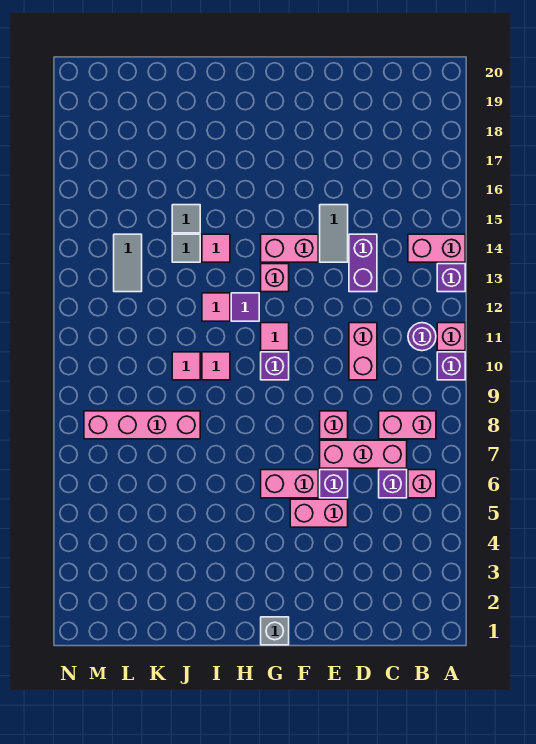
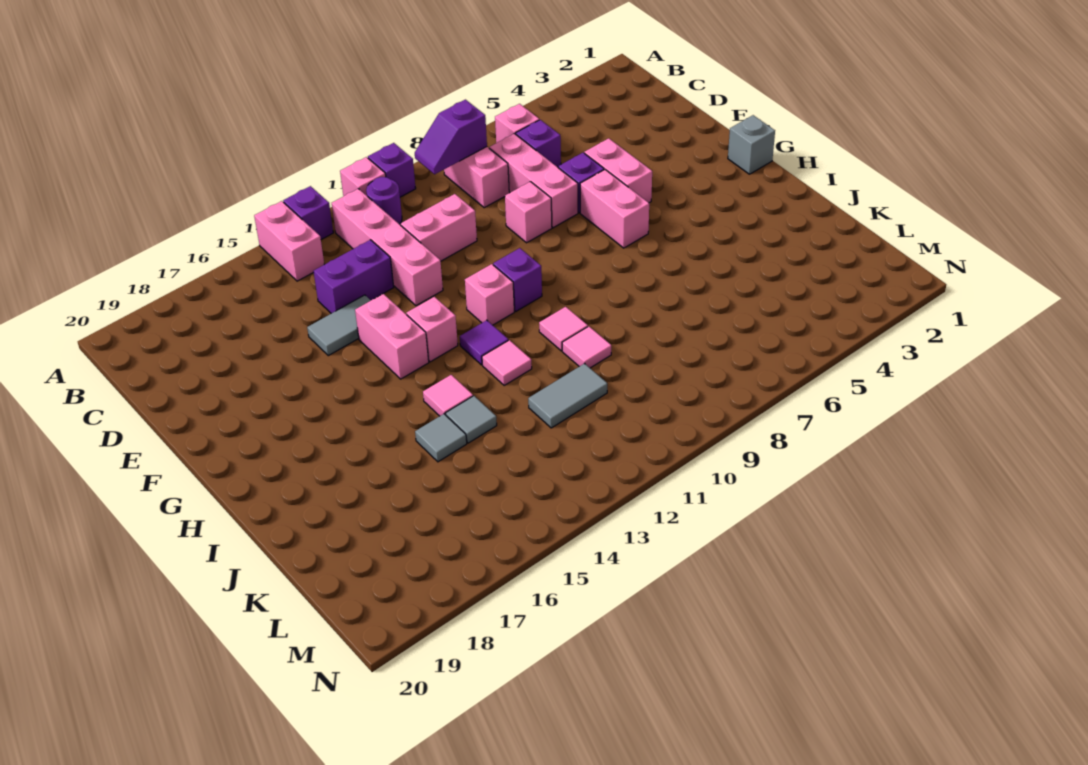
none -> purple 1x2 slope [415,100,487,174]
pink 1x1 tile [261,323,289,351] -> pink 1x1 brick [465,264,514,325]
pink 1x4 brick [84,411,200,439] -> pink 1x4 brick moved to [332,189,443,306]
grey 1x2 tile [114,234,142,292] -> grey 1x2 tile moved to [528,363,607,428]

